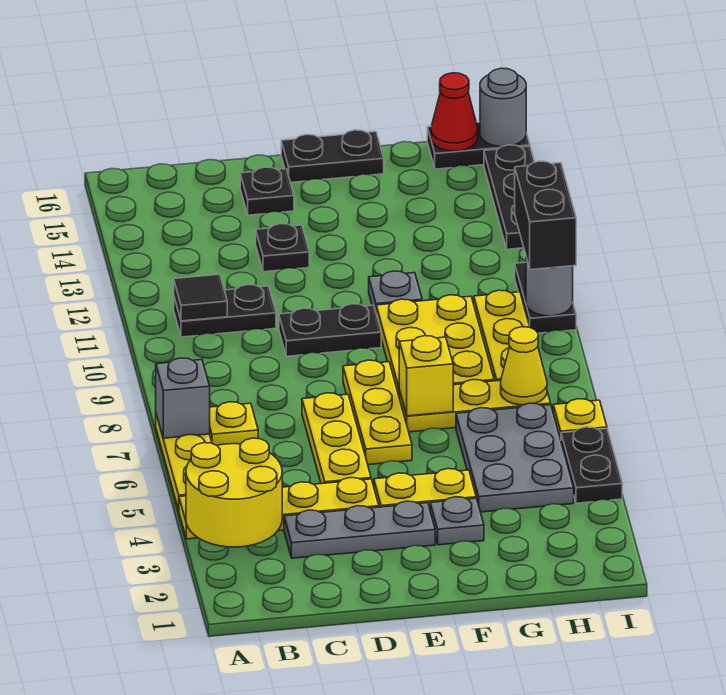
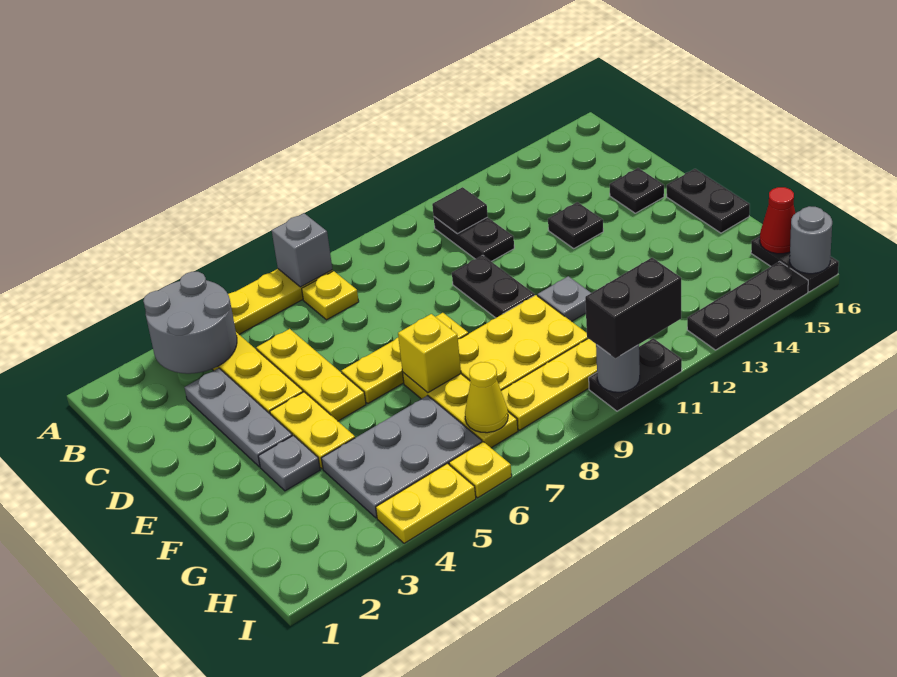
yellow 2x2 round brick [186,438,282,547] -> grey 2x2 round brick [143,272,237,374]
yellow 1x3 plate [302,393,371,484] -> yellow 1x3 plate turned to [256,329,366,421]
black 1x2 plate [561,427,622,503] -> yellow 1x2 plate [376,463,476,543]

